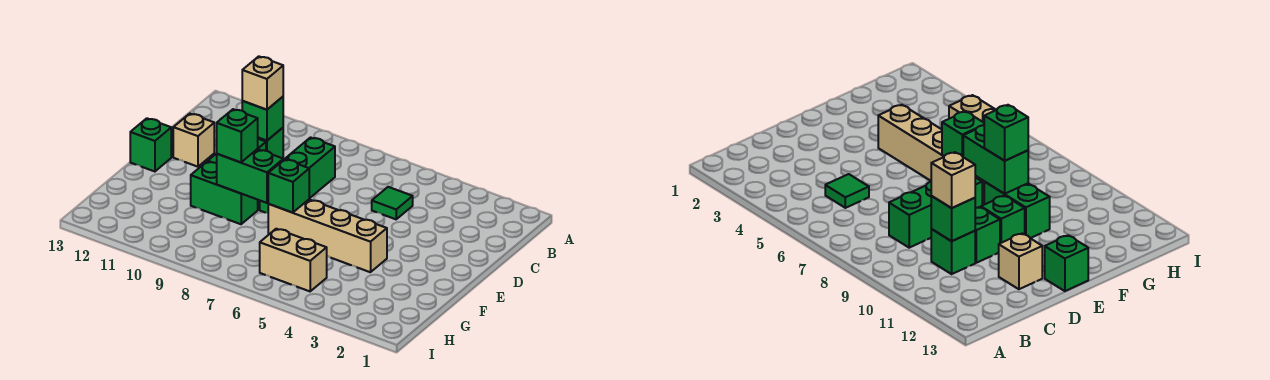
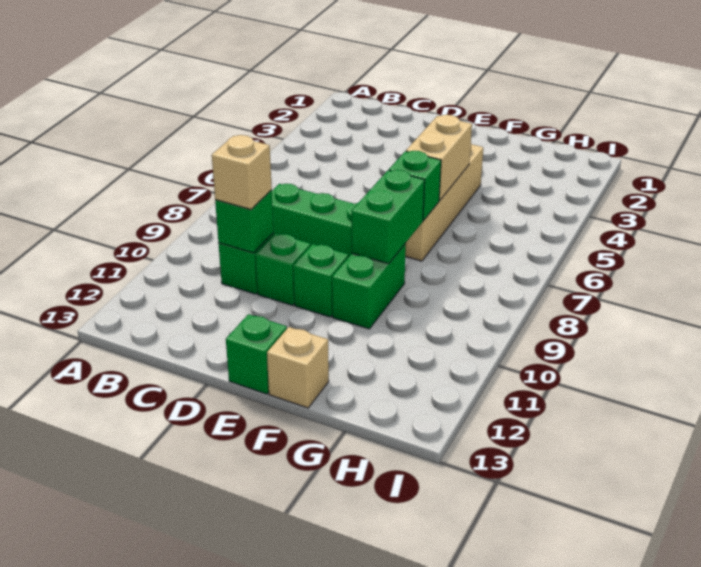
green 1x1 tile [372,187,413,219] -> none
tan 1x1 brick [173,114,214,167] -> tan 1x1 brick moved to [267,327,329,408]
green 1x1 brick [217,109,258,162] -> none
tan 1x2 brick [260,229,327,291] -> tan 1x2 brick moved to [406,115,472,201]

